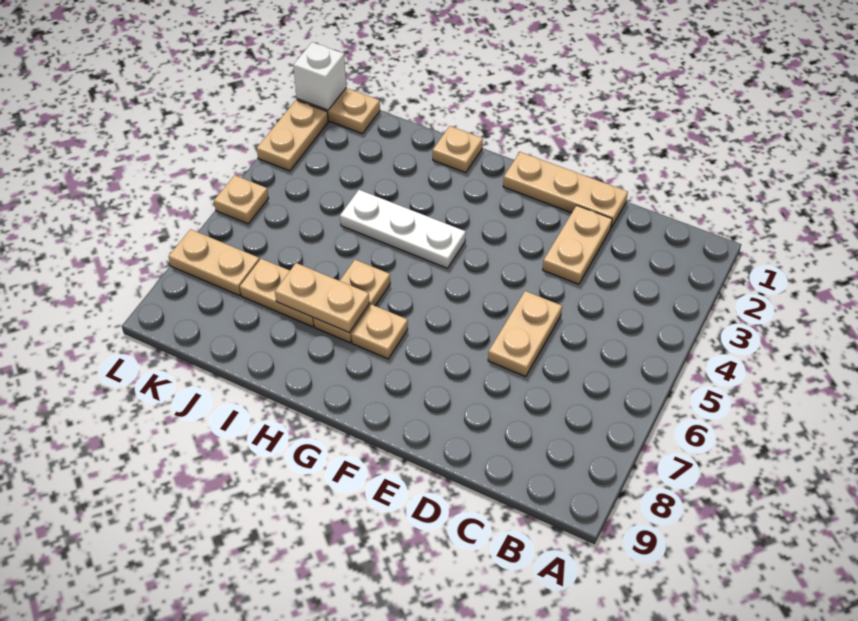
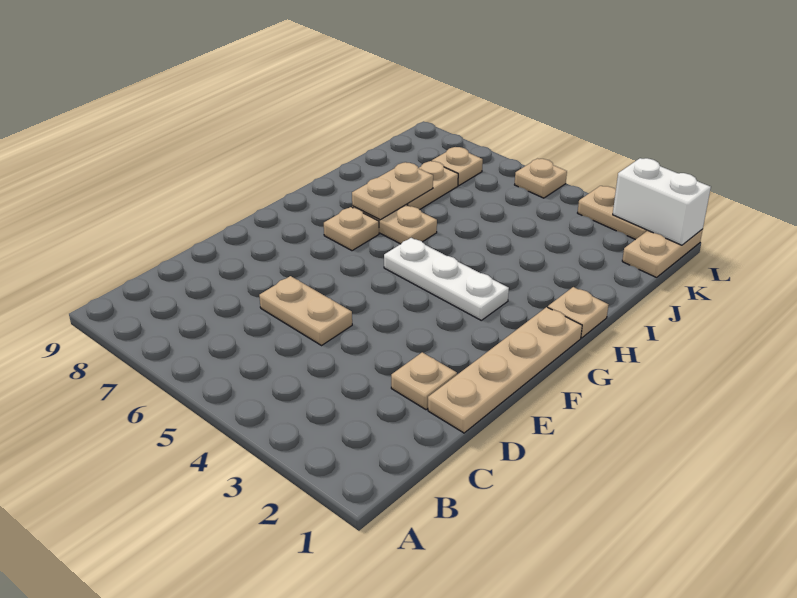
tan 1x3 plate [503,152,628,228] -> tan 1x4 plate [428,307,582,433]
tan 1x2 plate [543,206,612,284] -> tan 1x1 plate [391,352,457,410]
white 1x3 plate [340,190,466,268] -> white 1x3 plate turned to [384,238,509,320]
tan 1x2 plate [168,229,260,295] -> tan 1x1 plate [432,147,483,185]
white 1x1 brick [293,42,346,110] -> white 1x2 brick [613,158,711,245]

